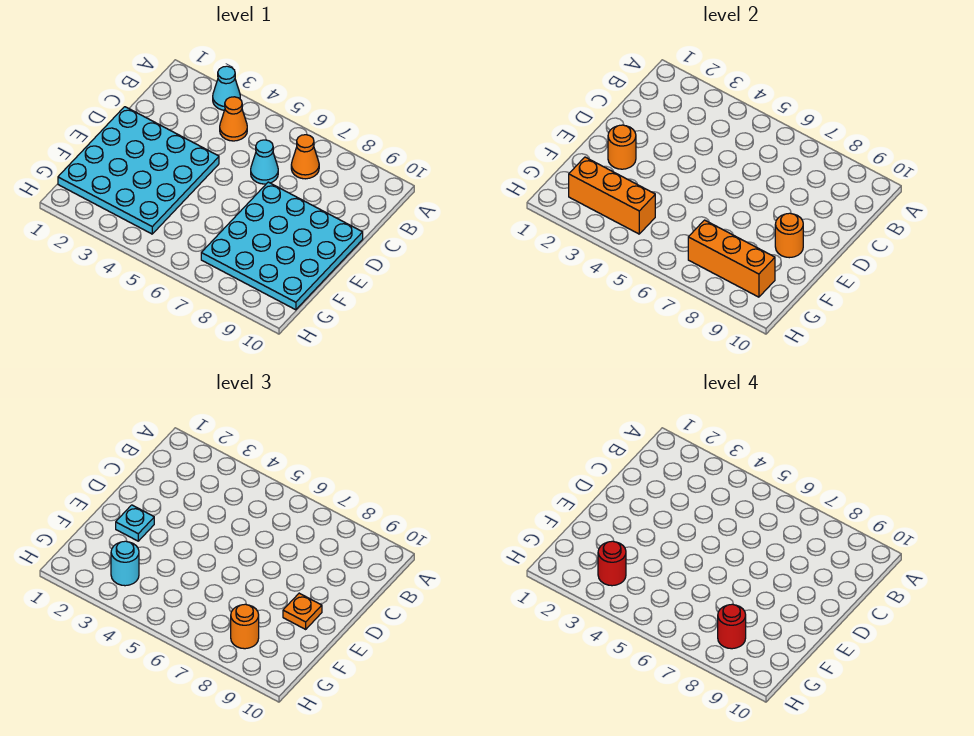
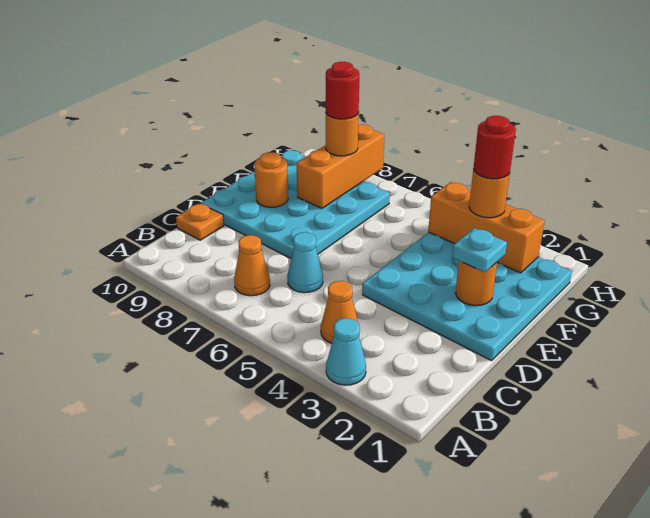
orange 1x1 plate [283,593,322,629] -> orange 1x1 plate moved to [176,203,224,240]
cyan 1x1 round brick [111,541,139,586] -> orange 1x1 round brick [469,170,510,218]
orange 1x3 brick [688,220,775,297] -> orange 1x3 brick turned to [297,124,384,208]

